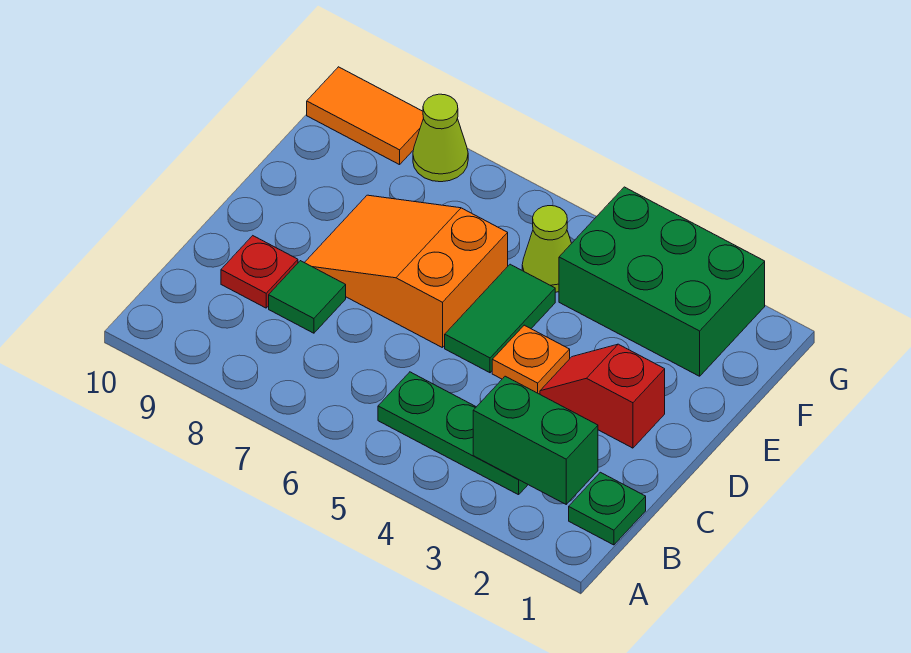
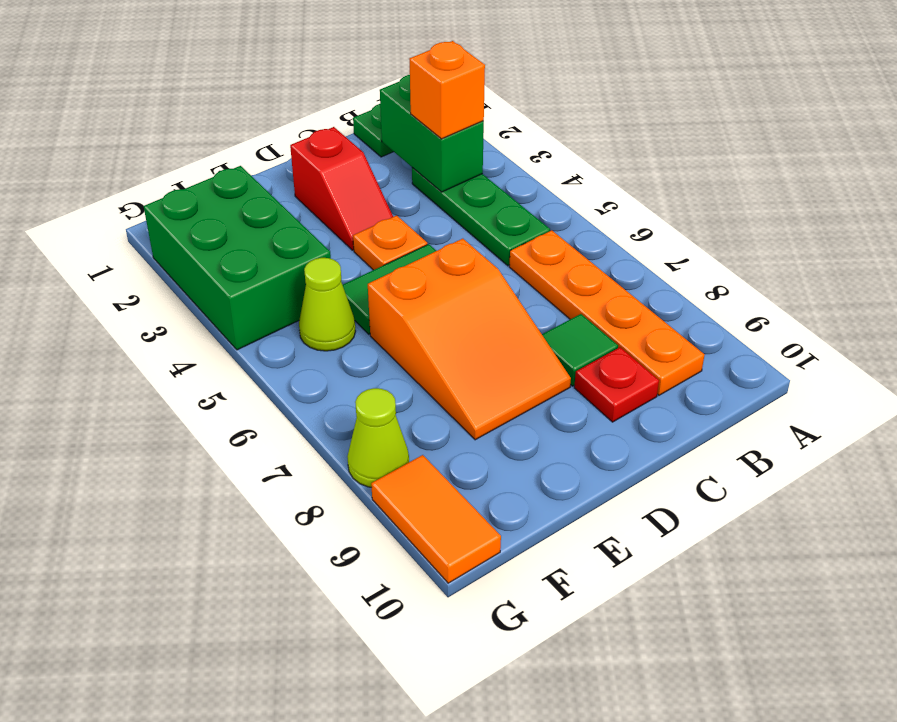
none -> orange 1x1 brick [409,41,485,139]
none -> orange 1x4 plate [509,230,705,395]

